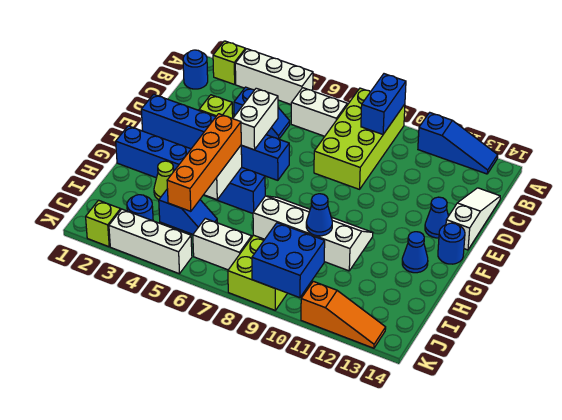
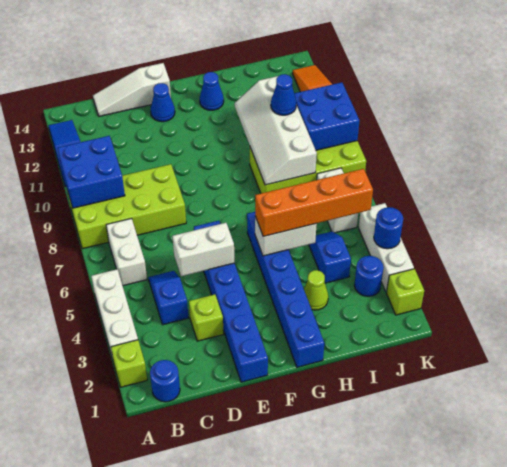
blue 1x2 brick [361,74,406,134] -> blue 2x2 brick [58,136,125,208]
blue 1x1 round brick [438,223,465,264] -> blue 1x1 round brick moved to [374,207,403,249]

